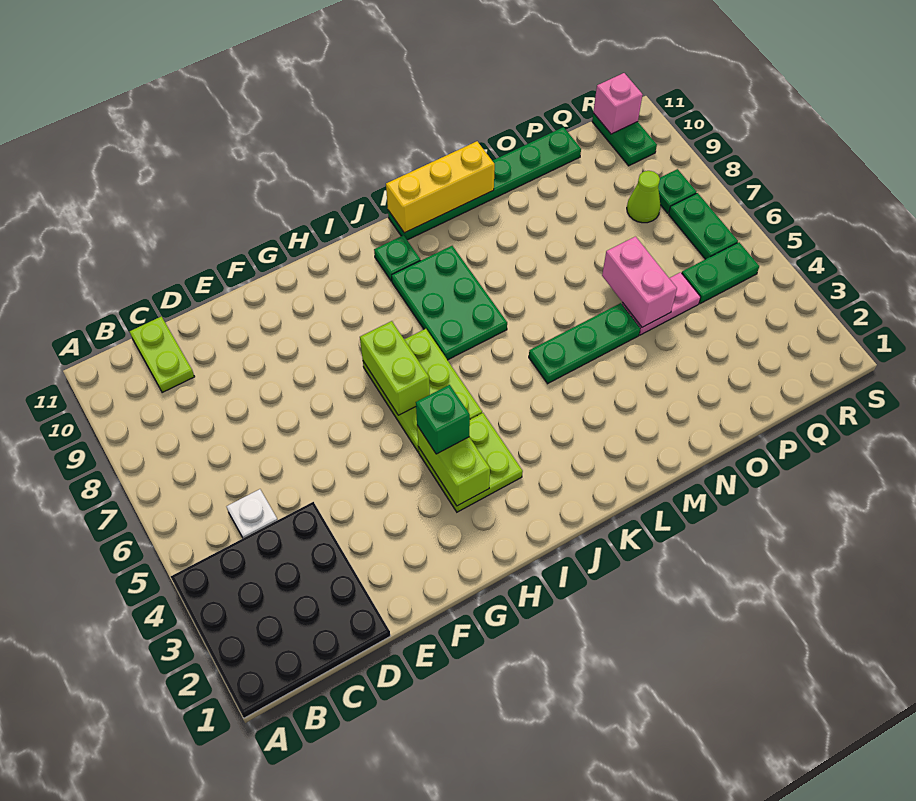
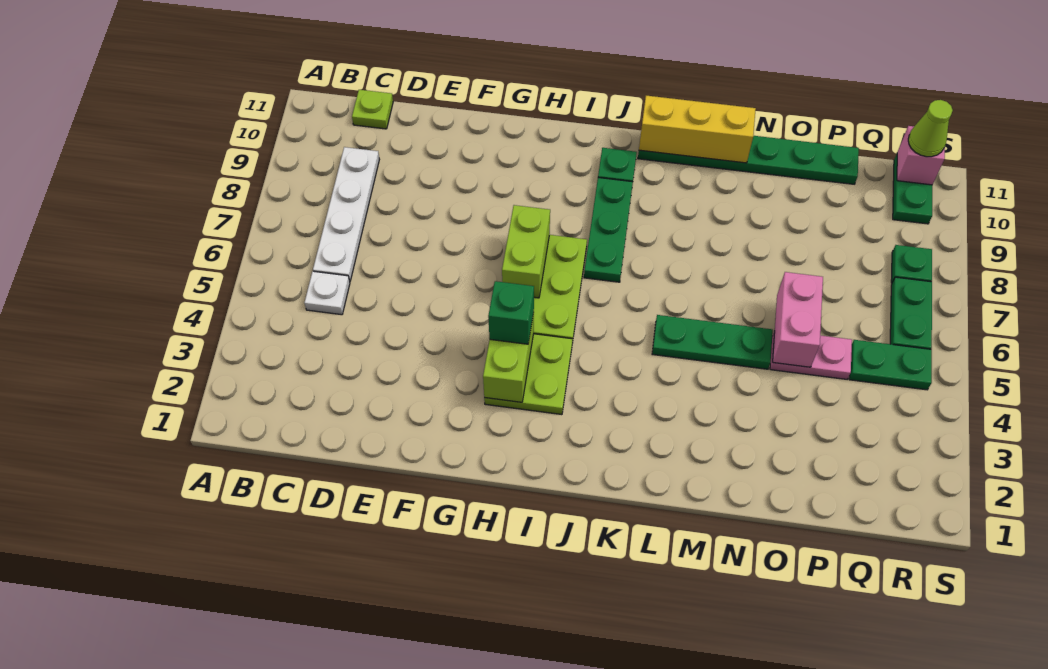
black 4x4 plate [171,502,390,718] -> none
none -> white 1x4 plate [313,147,379,281]
lime 1x2 plate [130,316,195,393] -> lime 1x1 plate [352,90,393,129]
green 2x3 plate [392,246,507,360] -> green 1x3 plate [584,178,633,282]
lime 1x1 cone [627,171,661,223] -> lime 1x1 cone moved to [908,100,953,157]

